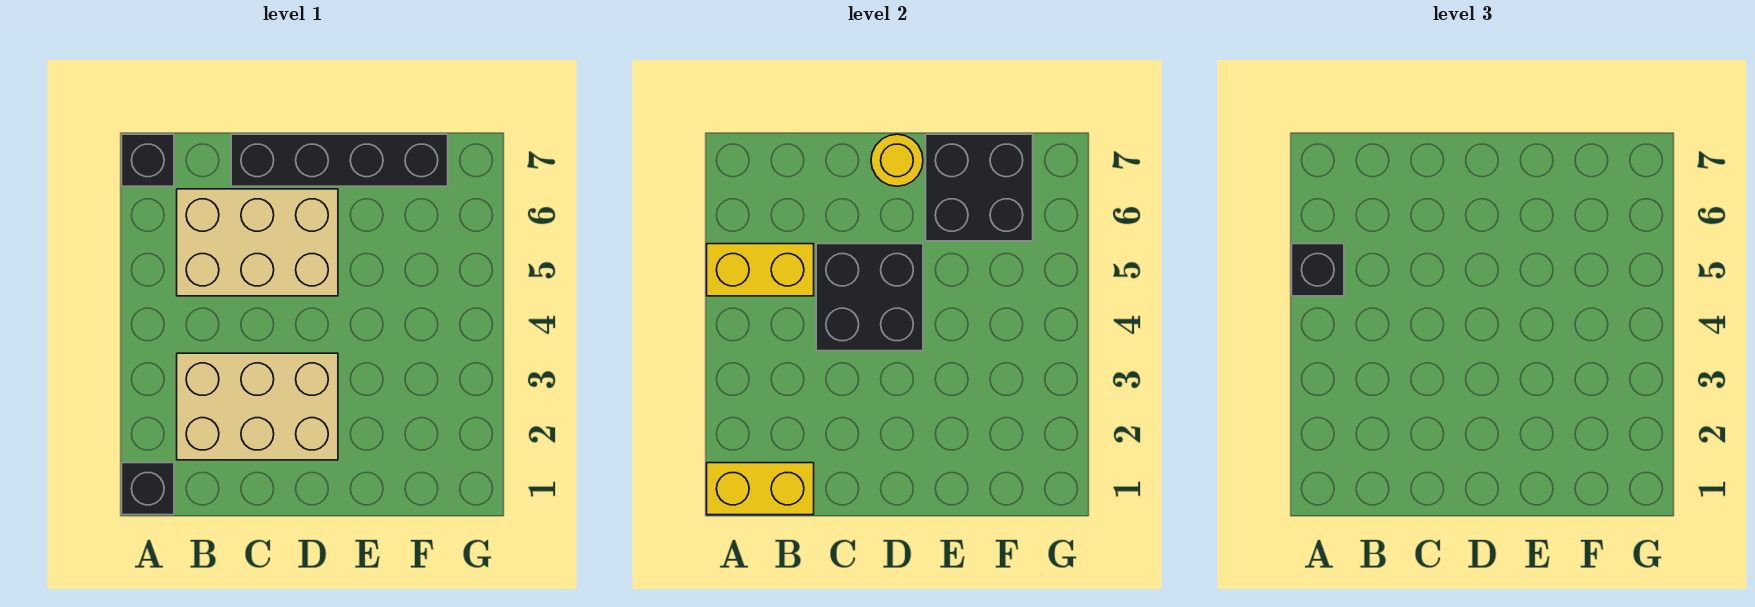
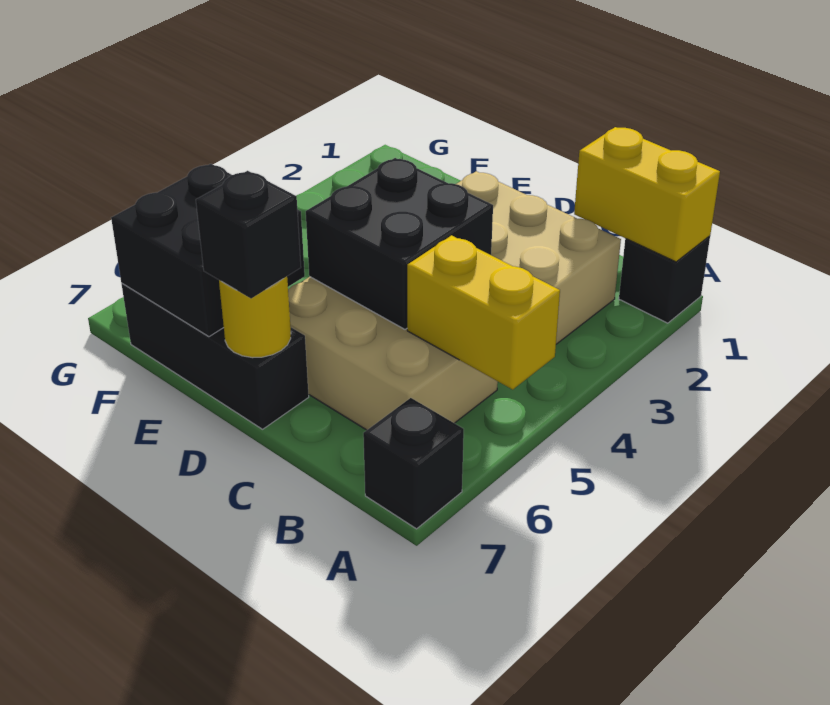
black 1x1 brick [1292,244,1344,296] -> black 1x1 brick moved to [196,171,301,299]
black 1x4 brick [231,134,448,186] -> black 1x3 brick [122,284,309,429]

